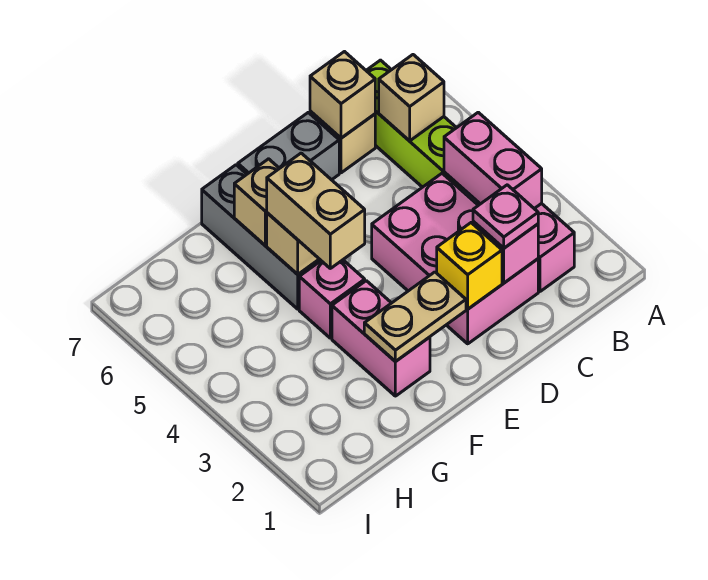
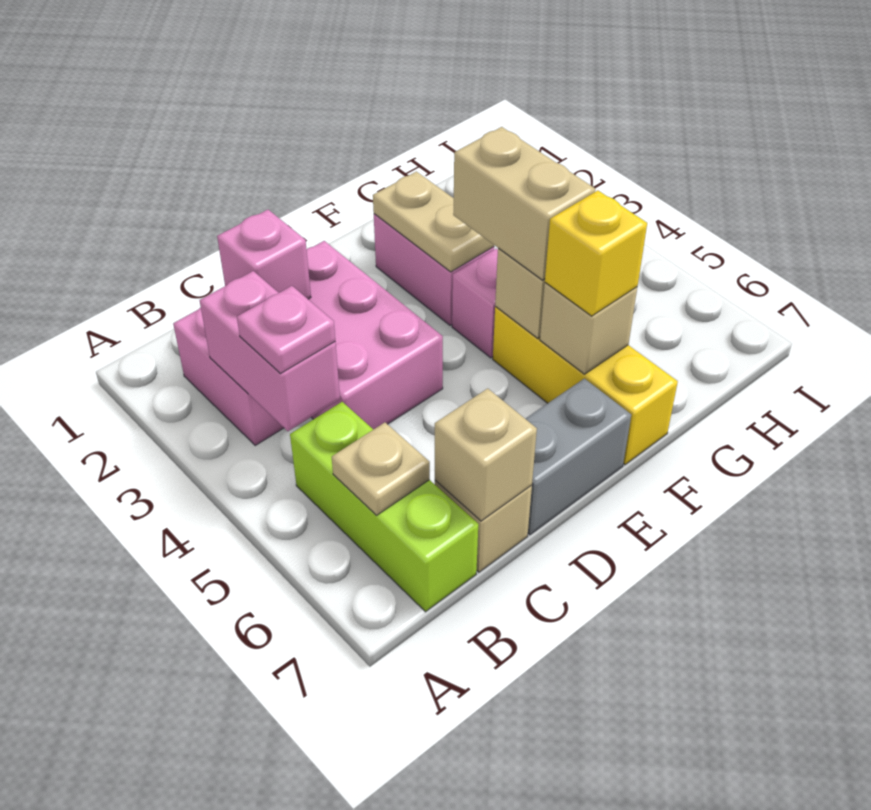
tan 1x1 brick [379,55,444,141] -> tan 1x1 plate [332,423,430,515]
pink 1x1 plate [473,185,538,248] -> pink 1x1 plate moved to [237,286,335,374]
yellow 1x1 brick [437,223,502,309] -> yellow 1x1 brick moved to [545,190,647,316]
tan 1x2 plate [364,272,466,362] -> tan 1x2 plate turned to [373,172,494,272]
grey 1x3 brick [202,165,321,309] -> yellow 1x3 brick [493,307,678,465]

